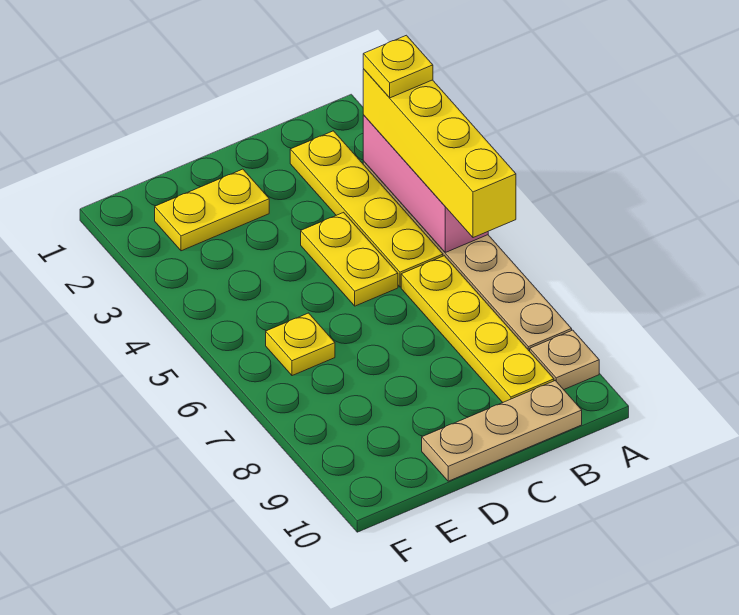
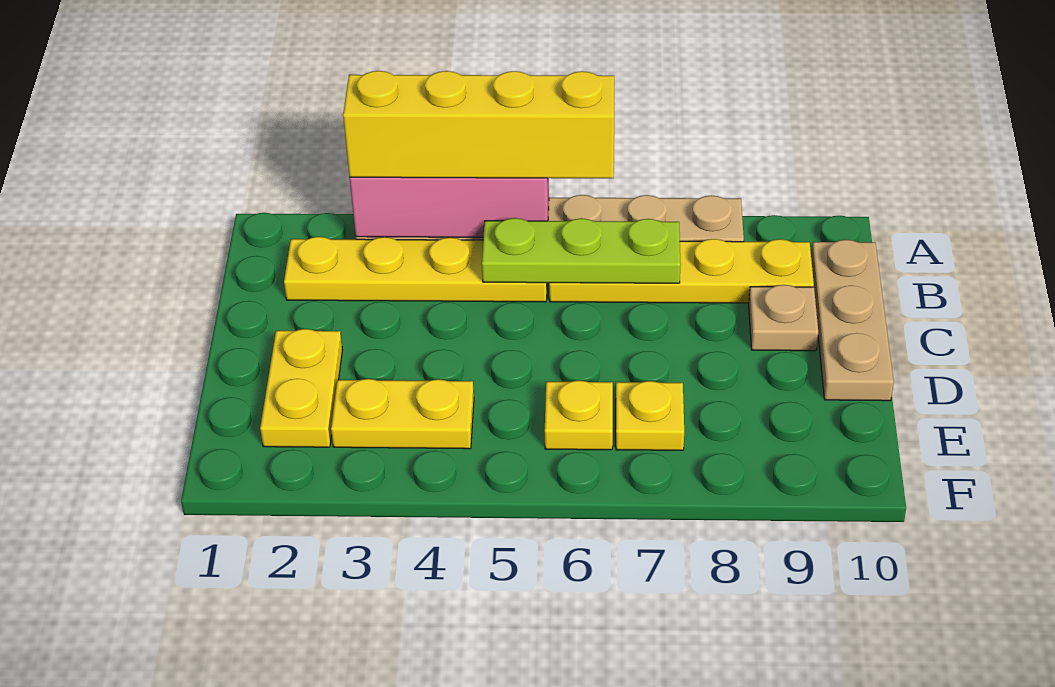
yellow 1x1 plate [363,35,433,98] -> yellow 1x1 plate moved to [616,381,684,450]
tan 1x1 plate [530,330,599,390] -> tan 1x1 plate moved to [749,285,818,351]
none -> lime 1x3 plate [482,218,681,283]
yellow 1x2 plate [301,212,398,306] -> yellow 1x2 plate moved to [331,379,474,449]

